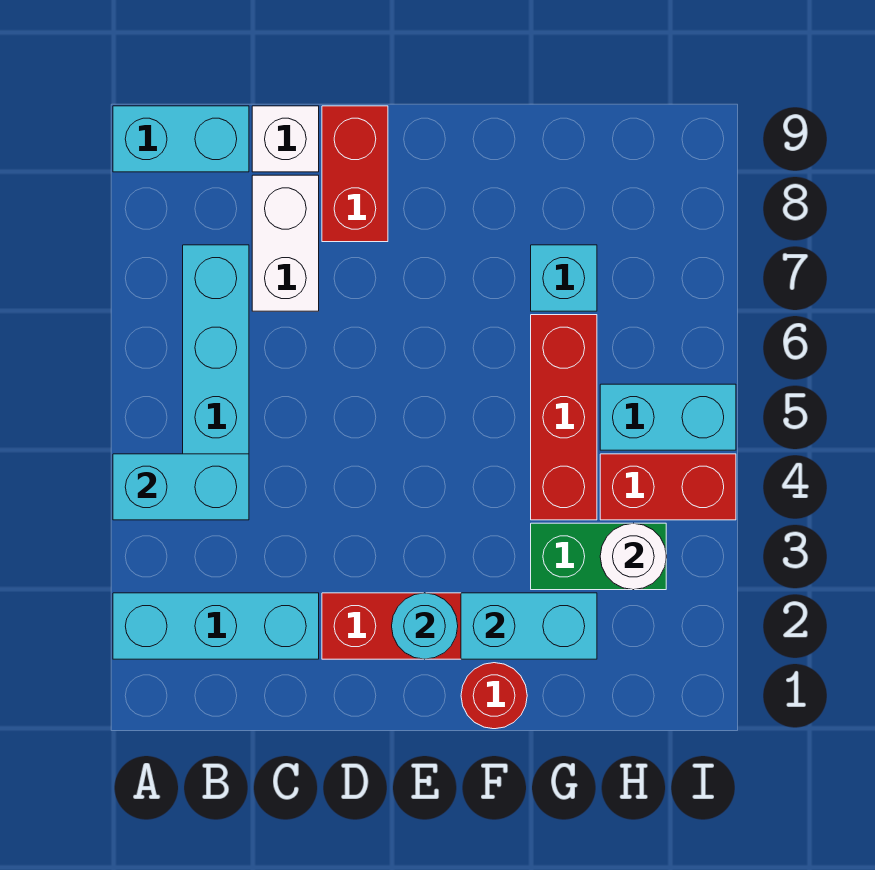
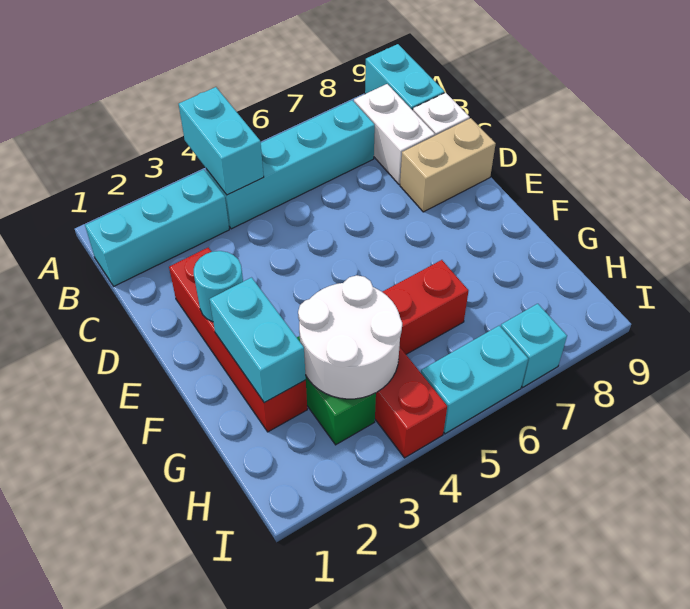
cyan 1x3 brick [113,593,319,659] -> cyan 1x3 brick turned to [85,170,229,286]
white 1x2 brick [252,175,319,311] -> white 1x2 brick turned to [354,84,435,184]
red 1x2 brick [322,106,388,242] -> tan 1x2 brick [400,118,496,212]
red 1x1 round brick [461,663,527,729] -> none
cyan 1x1 brick [531,245,597,311] -> cyan 1x1 brick moved to [501,304,567,387]
white 1x1 round brick [600,523,666,590] -> white 2x2 round brick [298,275,402,399]
cyan 1x2 brick [600,384,736,450] -> cyan 1x2 brick turned to [421,326,528,434]

